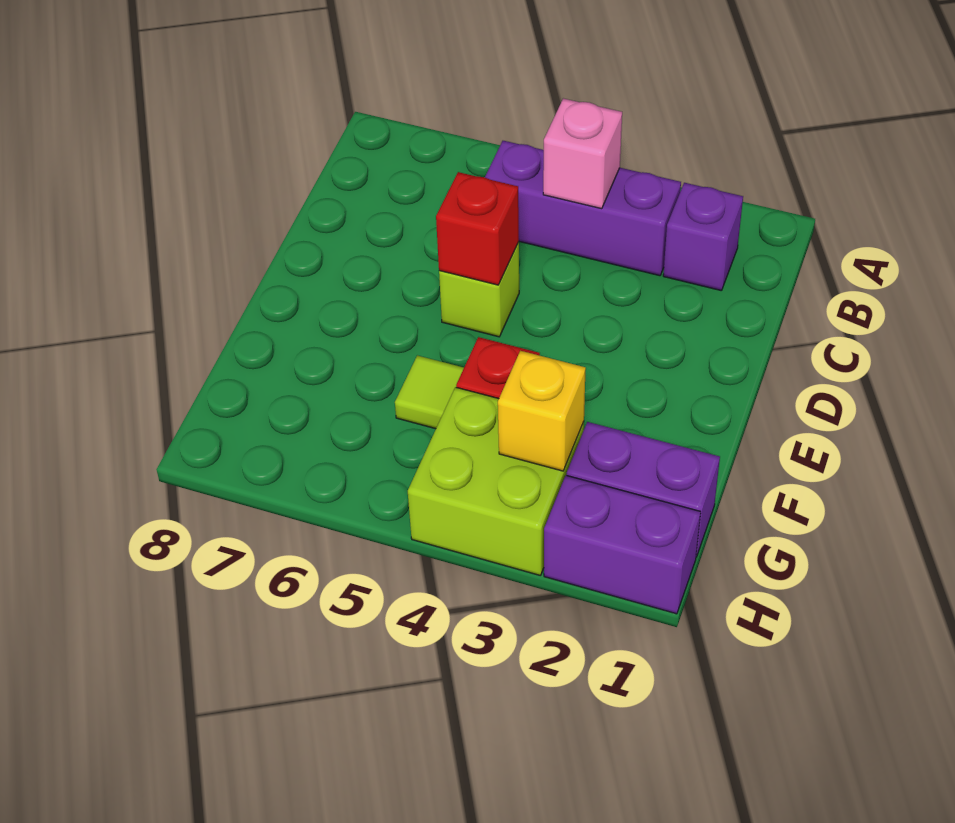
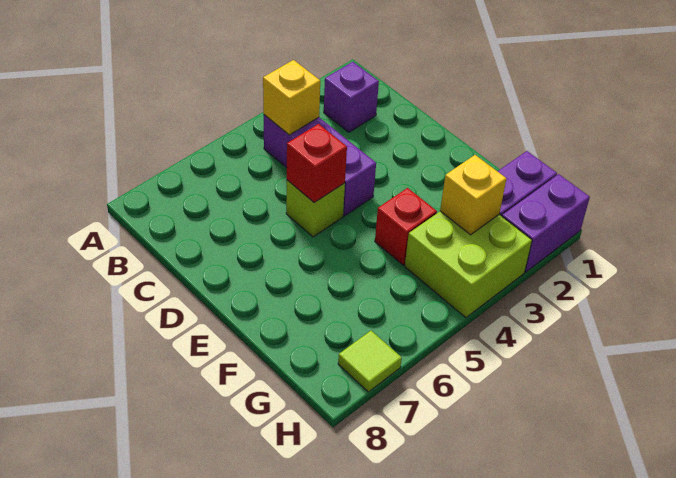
purple 1x3 brick [485,141,681,276] -> purple 1x3 brick turned to [264,115,376,216]
pink 1x1 brick [543,98,622,209] -> yellow 1x1 brick [263,60,320,135]
lime 1x1 tile [395,355,464,429] -> lime 1x1 tile moved to [338,331,402,392]

